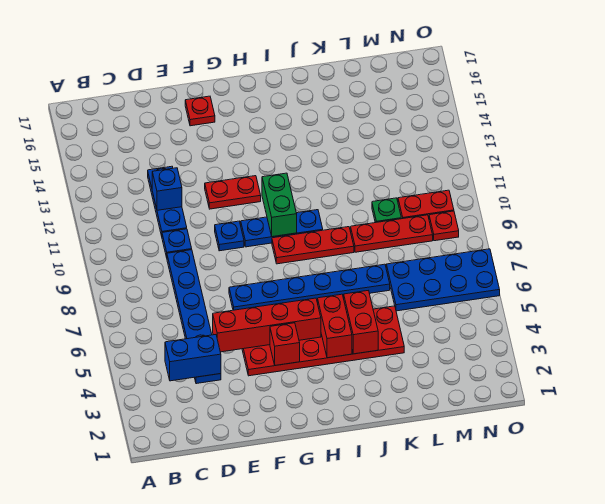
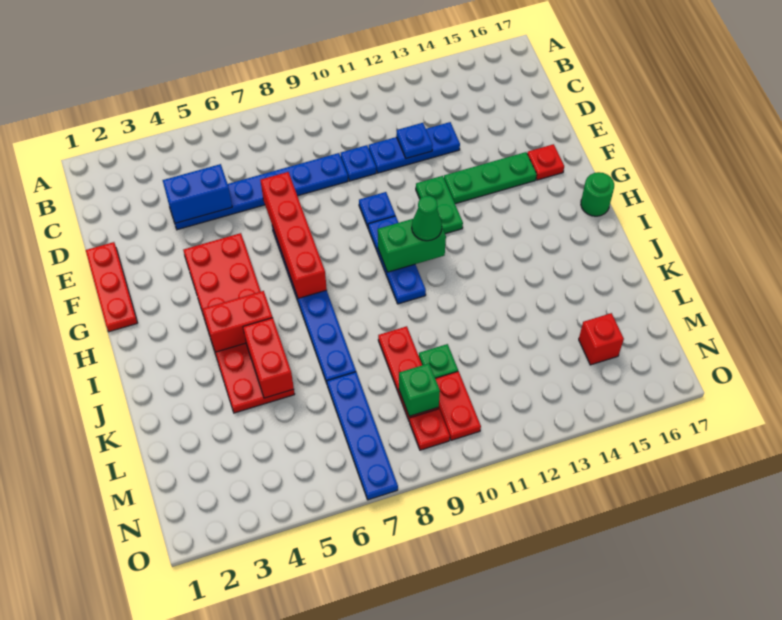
blue 1x2 brick [165,335,221,381] -> blue 1x2 brick turned to [163,164,232,223]
blue 1x1 brick [152,168,182,210] -> blue 1x1 plate [396,123,433,158]
red 1x4 brick [213,298,321,352] -> red 1x4 brick moved to [261,172,327,298]
red 1x2 plate [205,176,261,209] -> green 1x2 plate [416,176,463,234]
none -> green 1x3 plate [444,152,537,204]
red 1x1 brick [270,323,300,365] -> red 1x1 brick moved to [579,313,624,365]
red 1x3 plate [272,227,354,264] -> red 1x3 plate moved to [86,242,137,332]
none -> green 1x1 cone [412,196,442,241]
none -> green 1x1 round brick [581,172,614,216]
red 1x2 brick [343,291,378,354] -> red 1x2 brick turned to [243,318,294,398]
blue 2x4 plate [386,249,500,311] -> blue 1x4 plate [327,372,398,500]
none -> green 1x1 brick [399,363,440,416]

